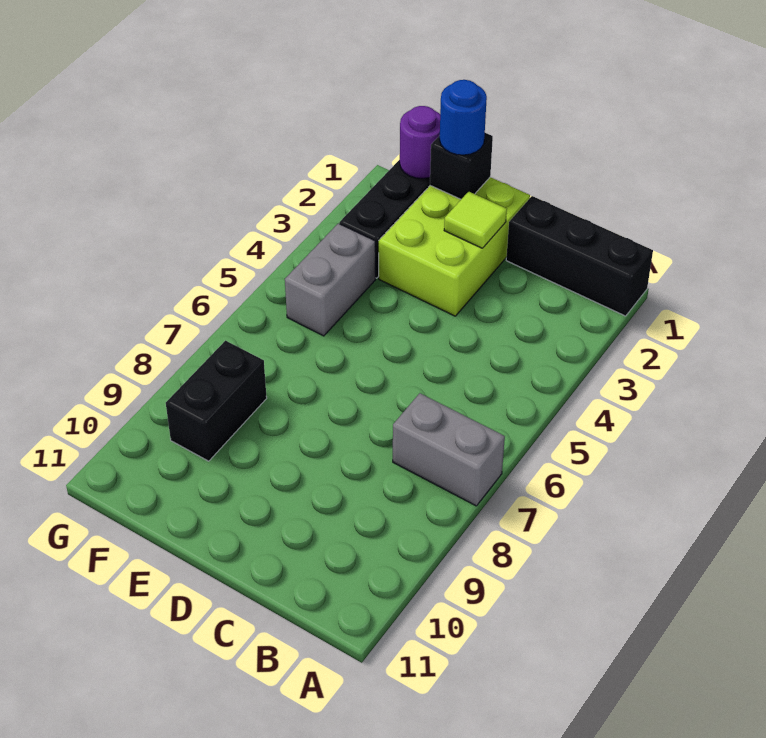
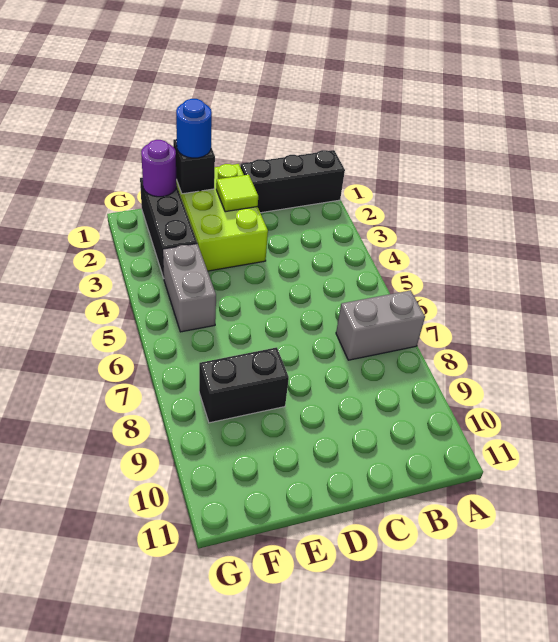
black 1x2 brick [166,341,267,461] -> black 1x2 brick turned to [199,347,289,423]

